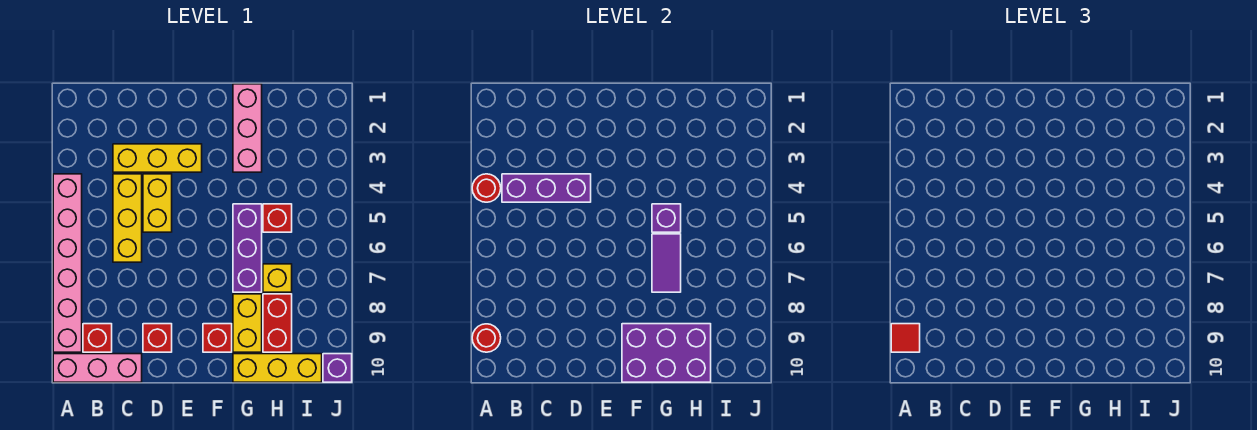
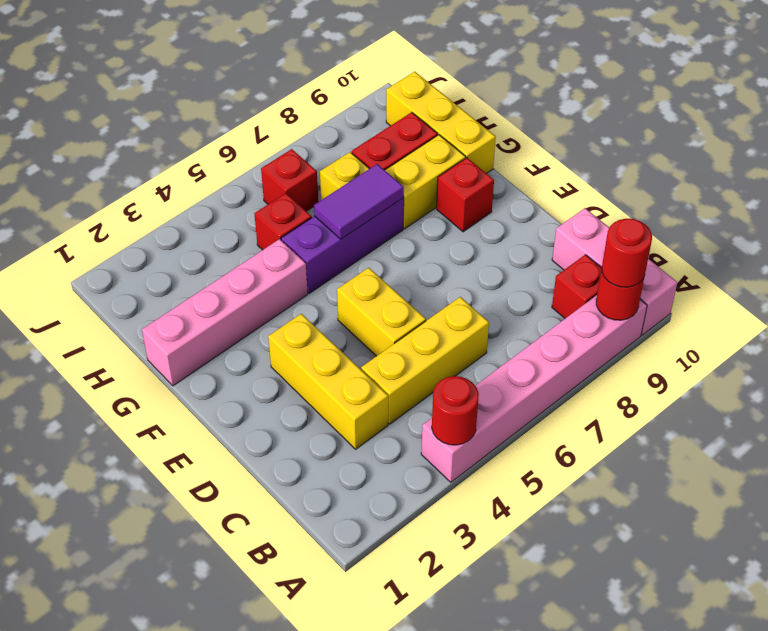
red 1x1 tile [891,324,920,352] -> red 1x1 round brick [602,219,652,287]
purple 1x3 brick [502,174,591,202] -> none
yellow 1x2 brick [143,174,172,232] -> yellow 1x2 brick turned to [337,268,426,356]
red 1x1 brick [143,324,172,352] -> red 1x1 brick moved to [261,149,318,211]
purple 2x3 brick [622,324,711,382] -> none
pink 1x3 brick [233,84,262,172] -> pink 1x4 brick [142,239,308,386]
purple 1x1 brick [652,204,681,232] -> none
purple 1x1 brick [323,354,352,382] -> none

